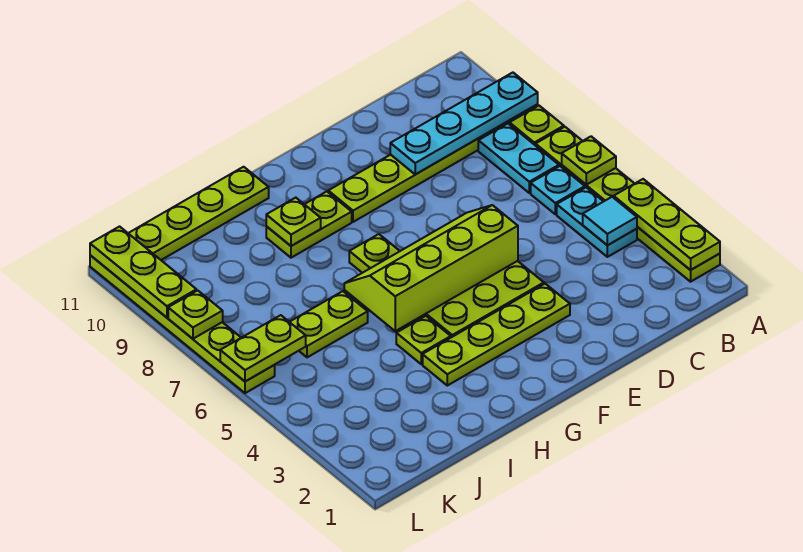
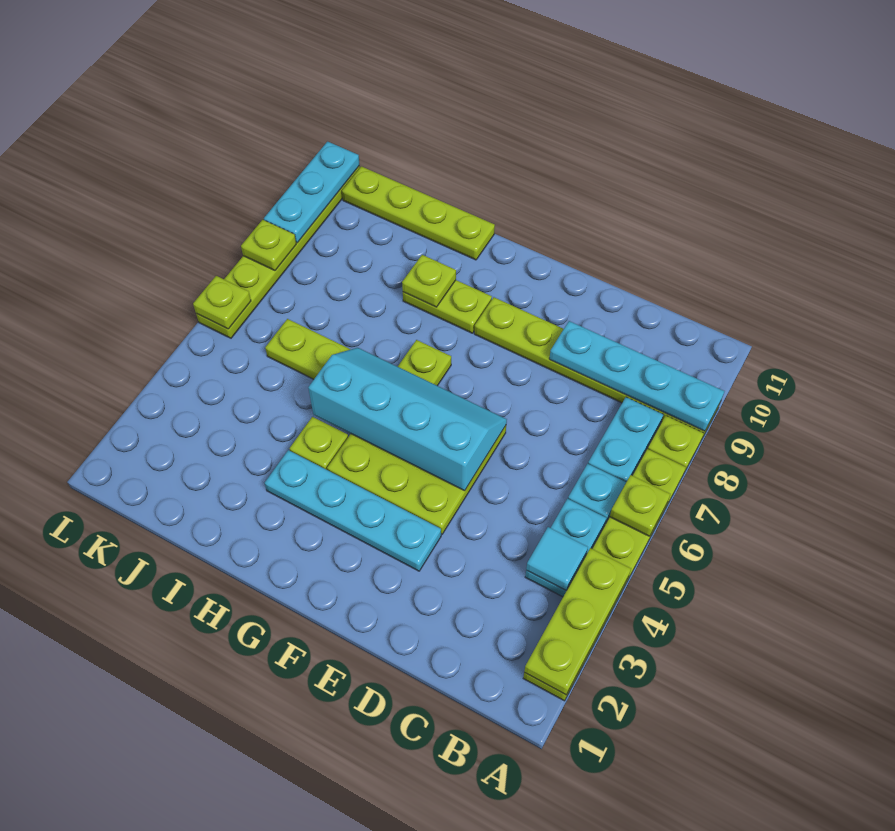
lime 1x4 plate [423,284,570,386] -> cyan 1x4 plate [265,450,441,571]
lime 2x4 slope [344,205,518,331] -> cyan 2x4 slope [308,348,507,491]
lime 1x2 plate [220,315,306,382] -> lime 1x1 plate [193,276,251,329]
lime 1x3 plate [90,227,196,317] -> cyan 1x3 plate [264,142,360,243]

